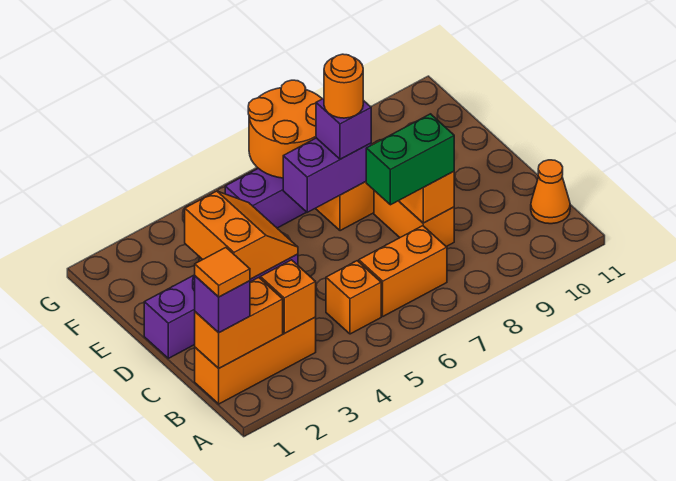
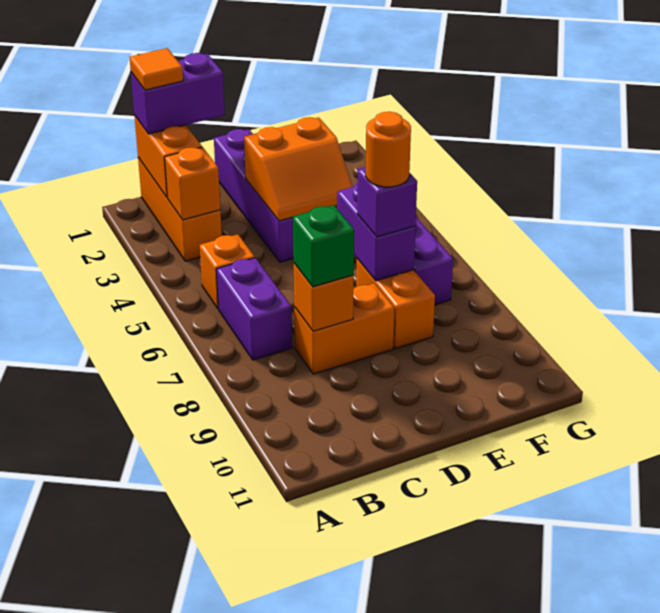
purple 1x1 brick [195,276,250,333] -> purple 1x2 brick [131,53,225,134]
orange 1x2 brick [359,226,447,316] -> purple 1x2 brick [216,258,292,360]
orange 1x1 cone [531,160,570,224] -> none
green 1x2 brick [366,114,454,205] -> green 1x1 brick [293,205,354,287]
orange 2x2 round brick [248,80,322,178] -> none

